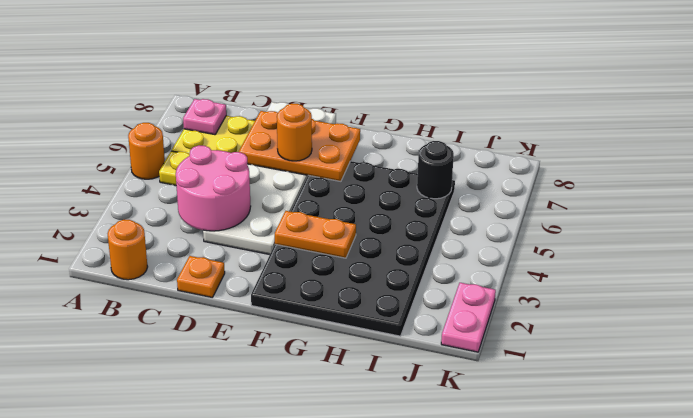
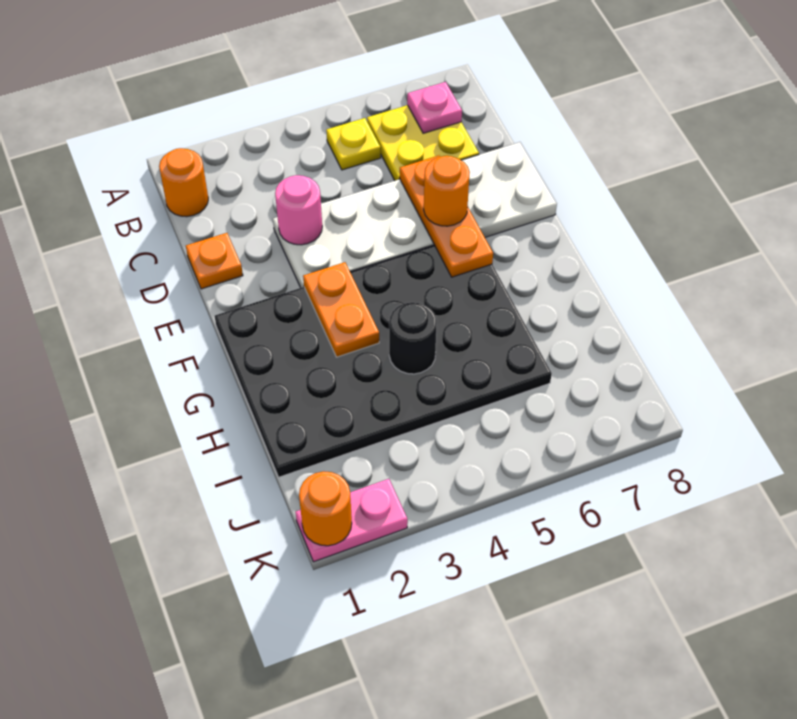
orange 1x1 round brick [128,123,165,179] -> orange 1x1 round brick moved to [299,471,352,546]
pink 2x2 round brick [176,145,251,231] -> pink 1x1 round brick [275,175,322,245]
orange 2x3 plate [239,111,360,181] -> orange 1x3 plate [400,155,493,277]
black 1x1 round brick [417,141,454,199] -> black 1x1 round brick moved to [389,302,437,374]

